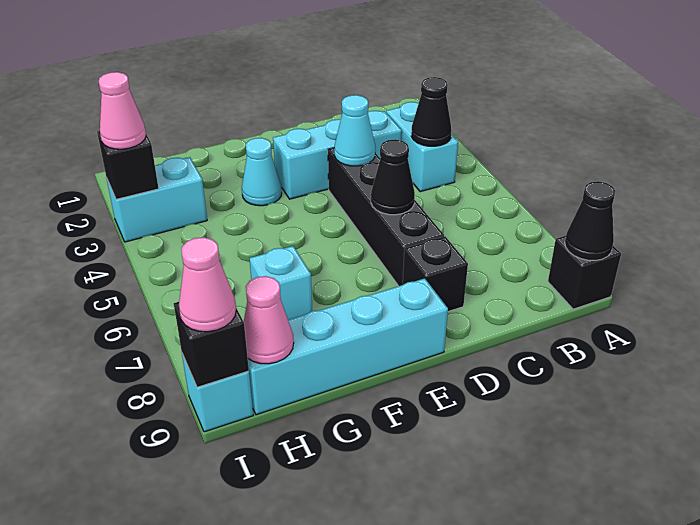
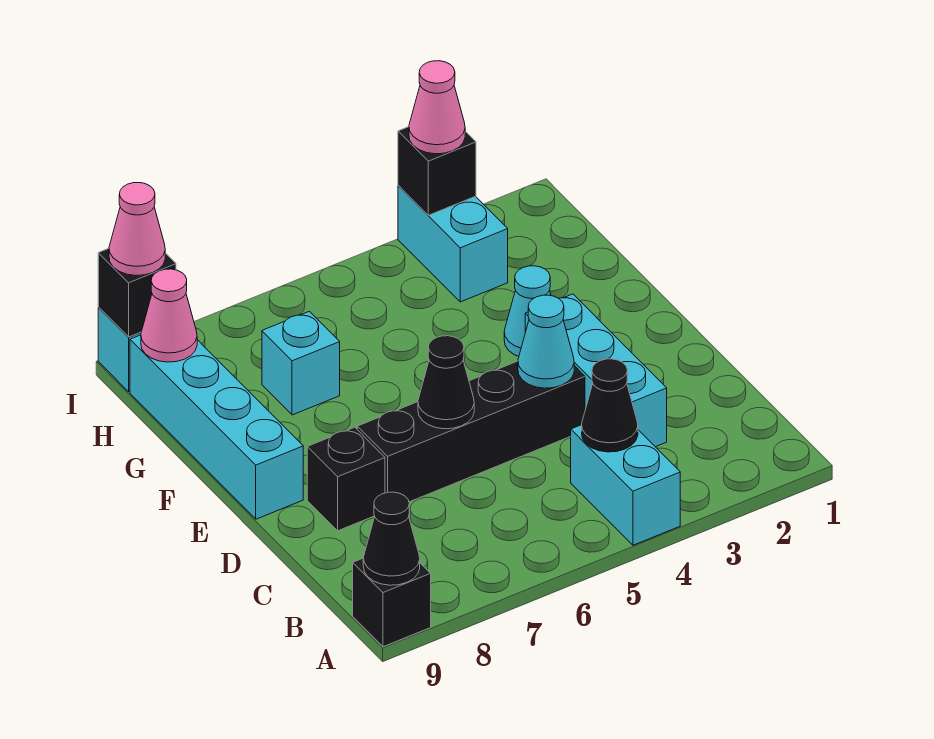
cyan 1x2 brick [386,102,458,192] -> cyan 1x2 brick turned to [571,425,680,545]

